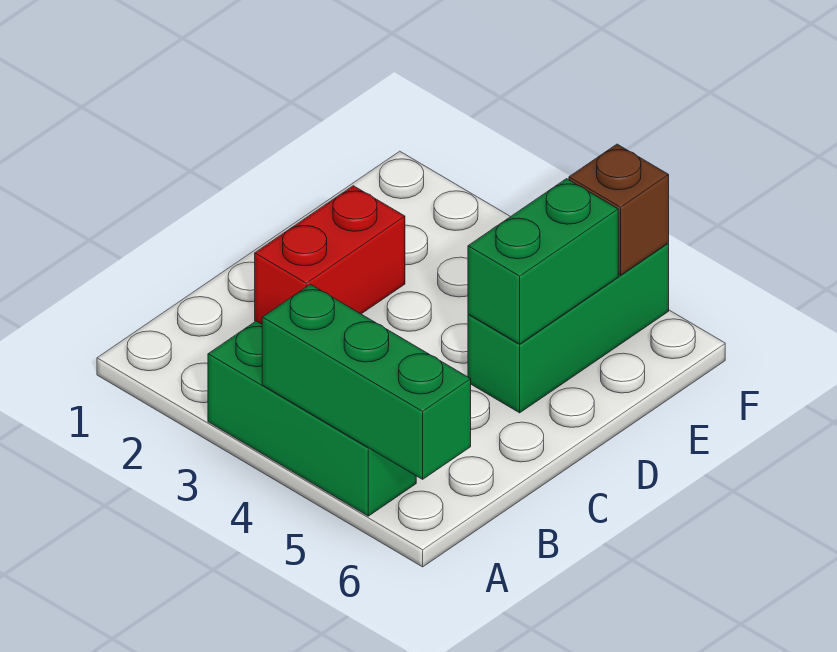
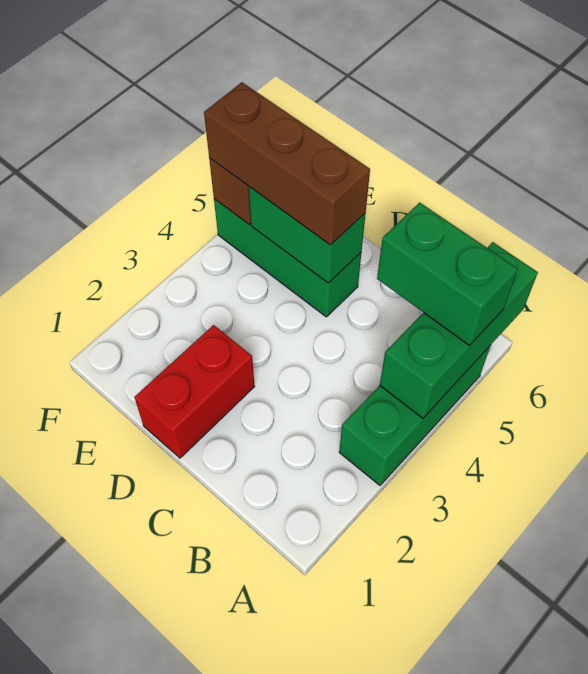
none -> green 1x2 brick [377,202,518,345]
red 1x2 brick [255,186,405,324] -> red 1x2 brick turned to [134,325,255,458]
none -> brown 1x3 brick [204,82,370,245]

